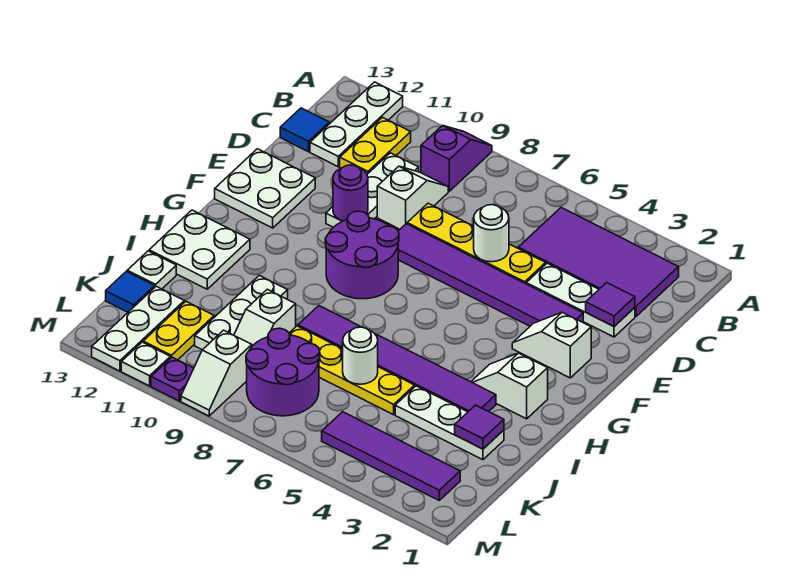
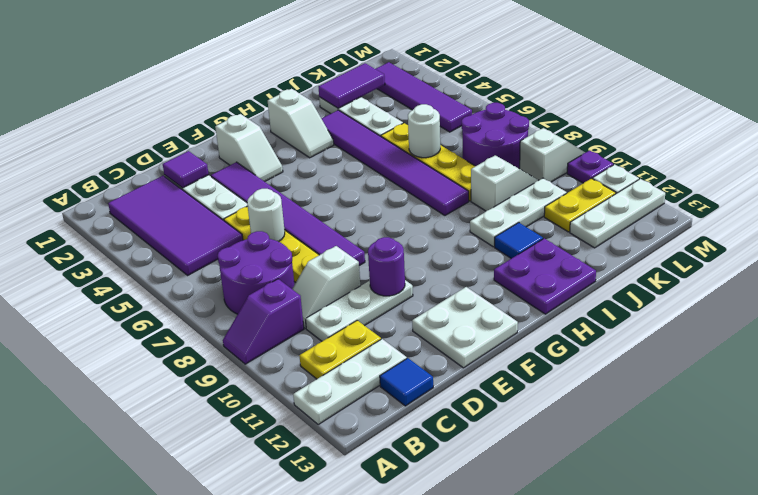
purple 2x2 round brick [325,211,399,299] -> purple 2x2 round brick moved to [218,231,294,314]
white 2x2 plate [149,210,250,289] -> purple 2x2 plate [494,238,596,314]
purple 1x1 tile [455,405,504,449] -> purple 1x2 tile [319,63,385,108]
white 1x1 plate [127,251,176,289] -> none
blue 1x1 tile [106,271,155,312] -> blue 1x1 tile moved to [495,223,543,259]

